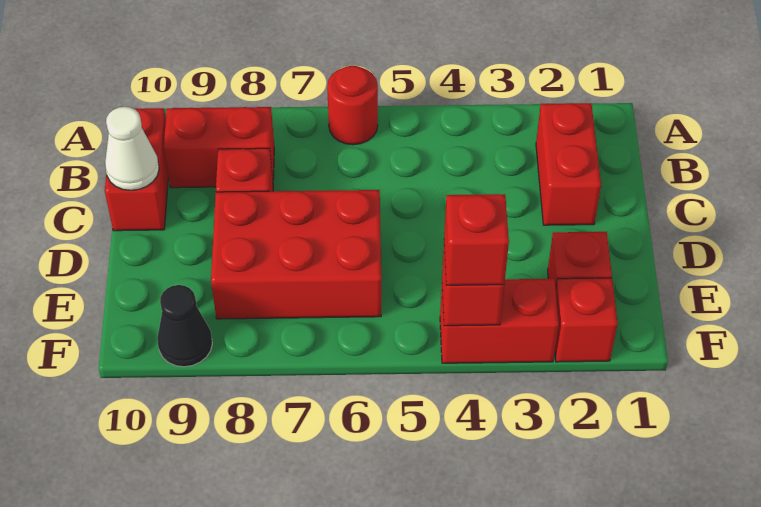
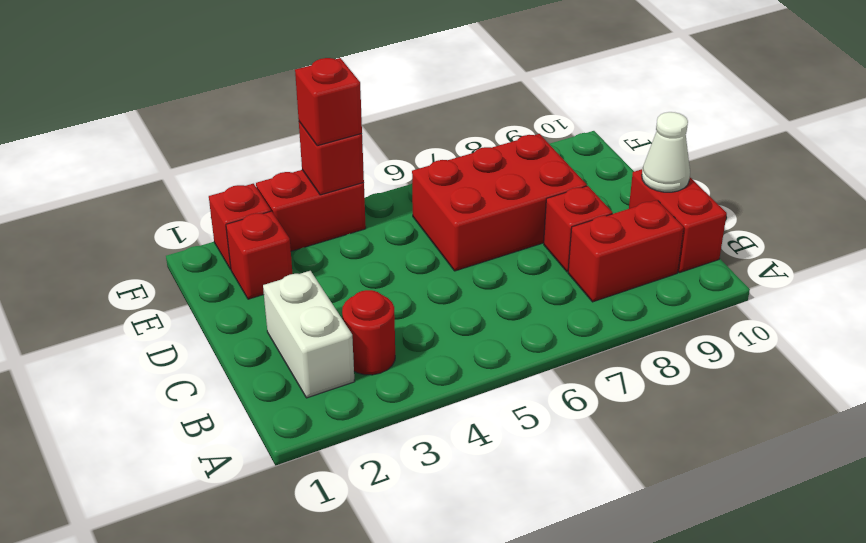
red 1x1 round brick [327,66,378,145] -> red 1x1 round brick moved to [342,290,395,375]
red 1x2 brick [536,103,601,225] -> white 1x2 brick [263,271,355,398]
black 1x1 cone [157,285,212,367] -> none

